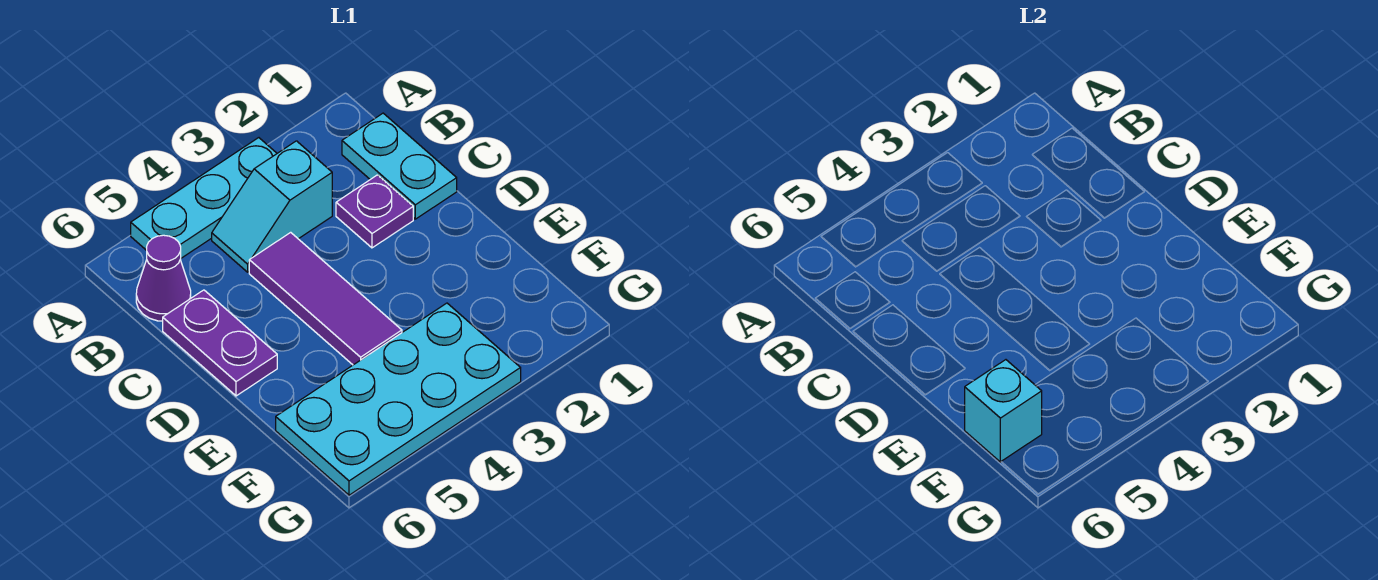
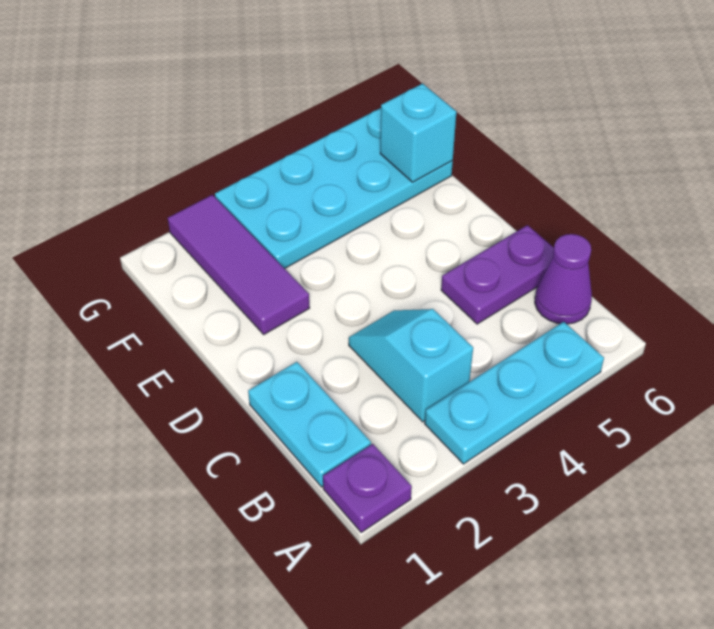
cyan 1x2 slope [212,141,332,272] -> cyan 1x2 slope turned to [349,309,473,422]
purple 1x1 plate [336,175,413,248] -> purple 1x1 plate moved to [323,444,412,532]
purple 1x3 tile [249,232,402,365] -> purple 1x3 tile moved to [168,195,310,334]
purple 1x2 plate [163,290,277,396] -> purple 1x2 plate turned to [441,225,554,324]

